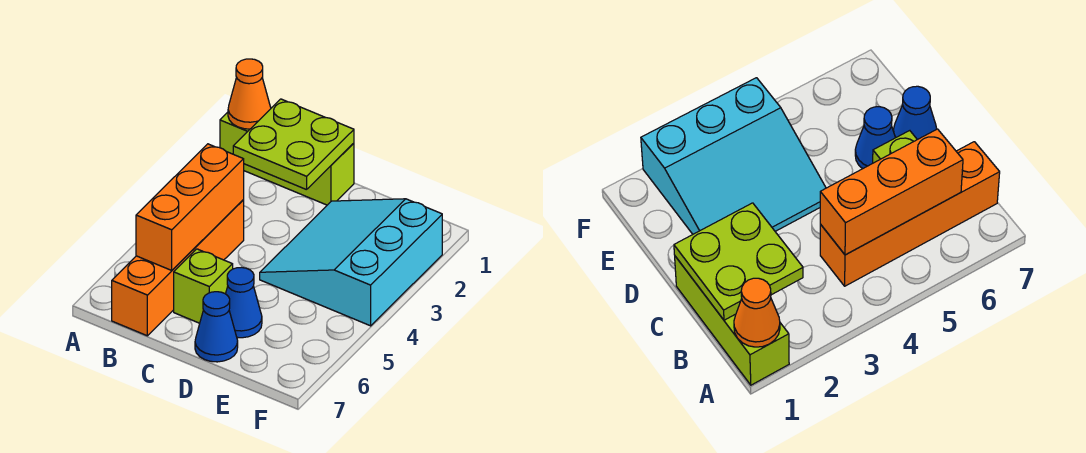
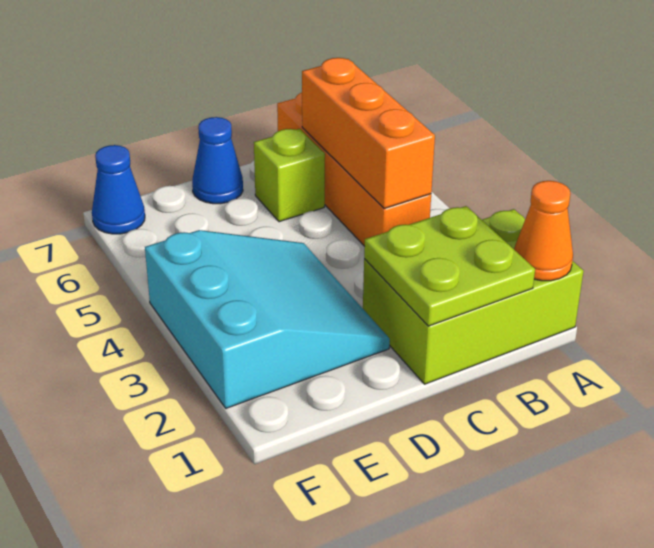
lime 1x3 brick [220,112,354,205] -> lime 2x3 brick [363,209,583,384]
blue 1x1 cone [226,267,262,338] -> blue 1x1 cone moved to [92,145,145,234]

